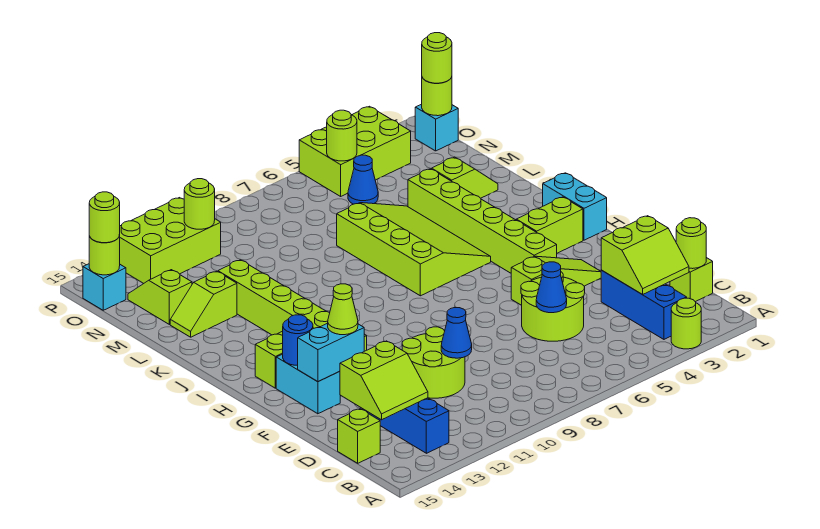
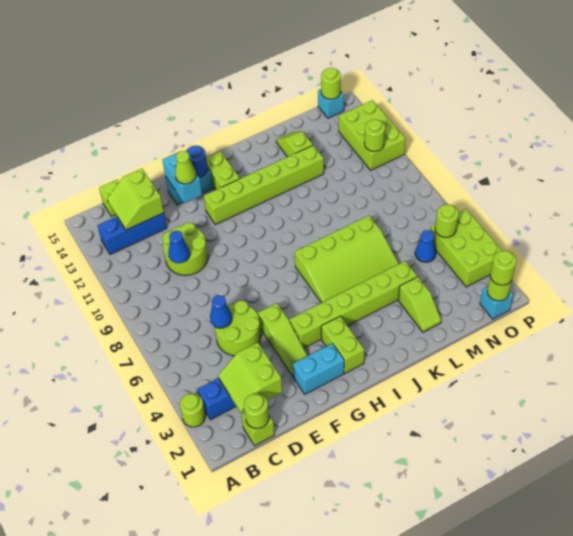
cyan 1x2 brick [543,173,607,240] -> cyan 1x2 brick moved to [293,343,344,394]
lime 1x2 slope [128,270,192,324] -> none
lime 1x1 round brick [89,192,120,243] -> none

